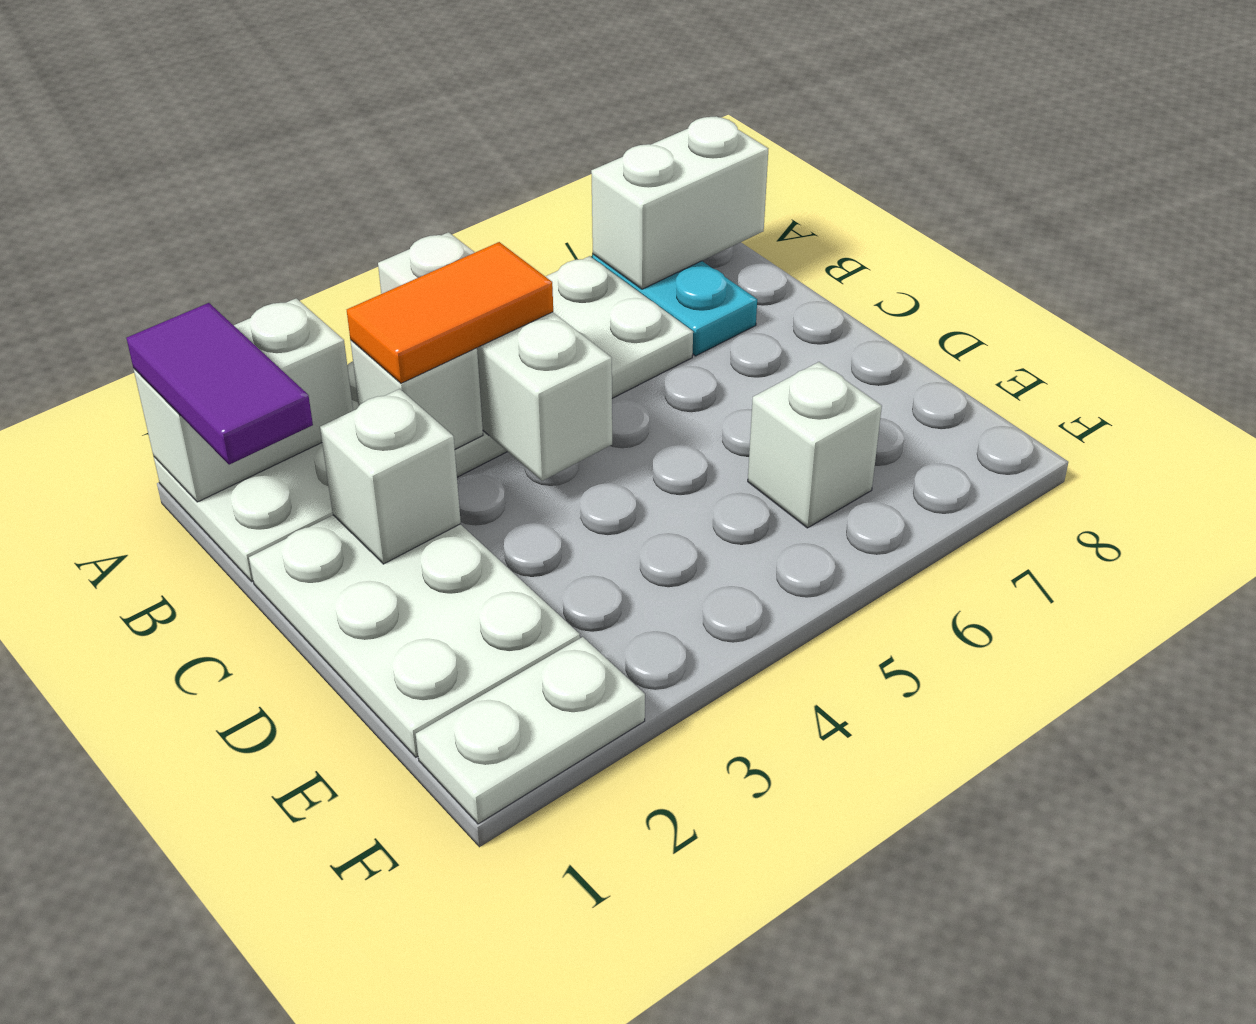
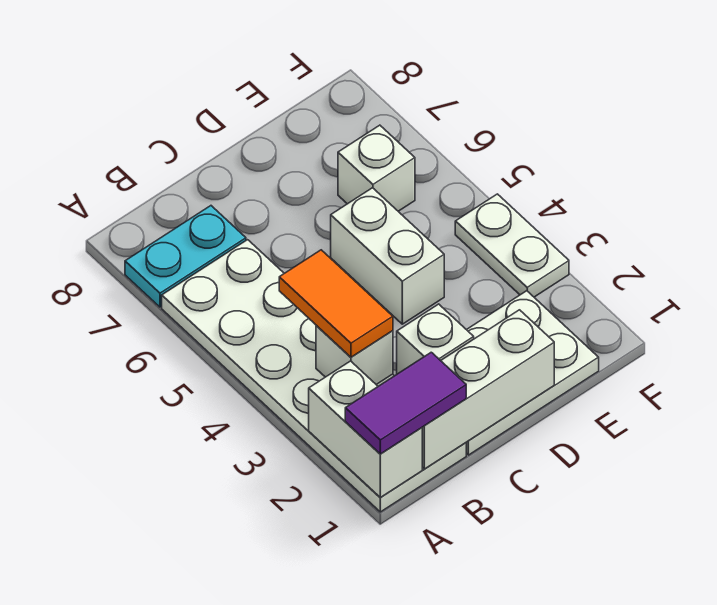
white 1x3 brick [378,232,612,481] -> white 1x3 brick moved to [422,310,554,469]
white 1x2 brick [591,116,769,289] -> white 1x2 brick moved to [331,188,444,324]
white 1x2 plate [416,637,645,824] -> white 1x2 plate moved to [455,194,569,297]

